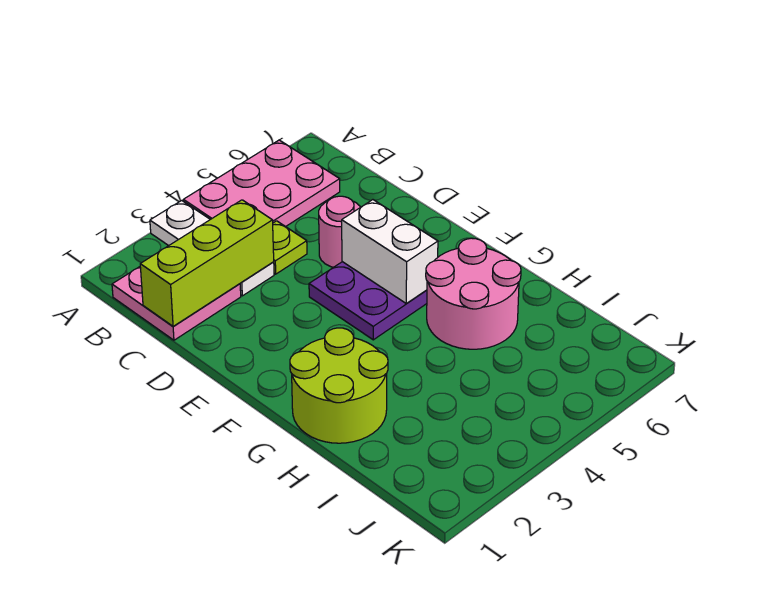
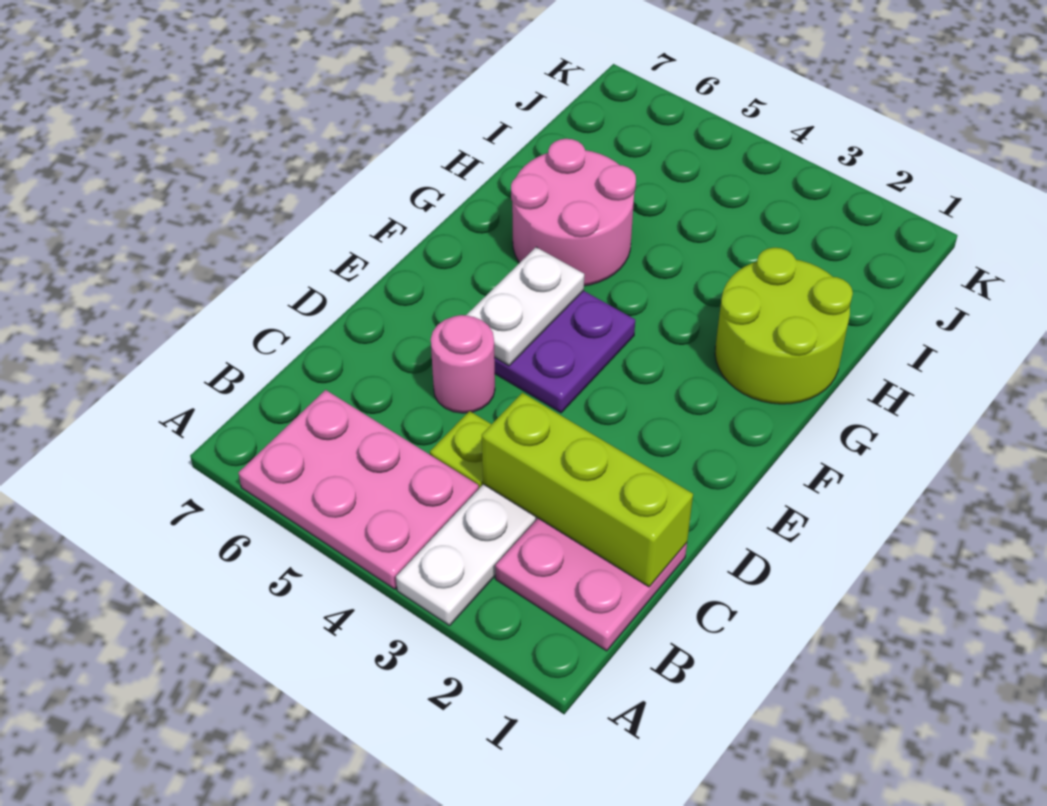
white 1x2 brick [342,200,438,304] -> white 1x2 plate [466,247,584,366]

